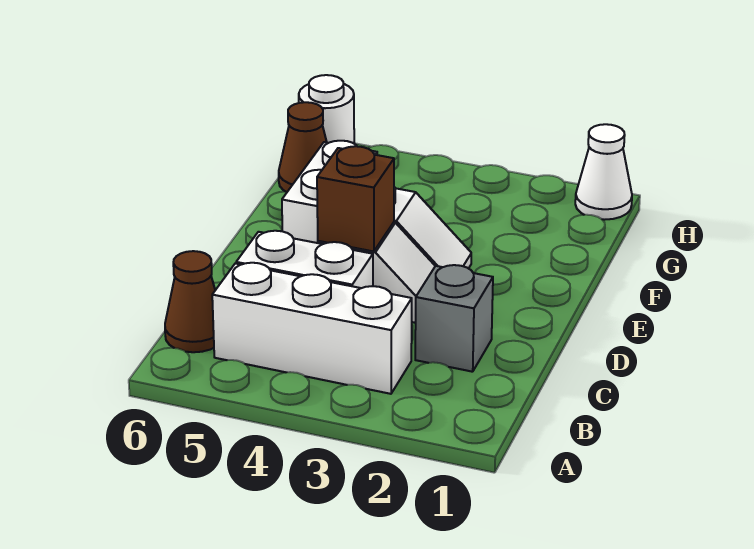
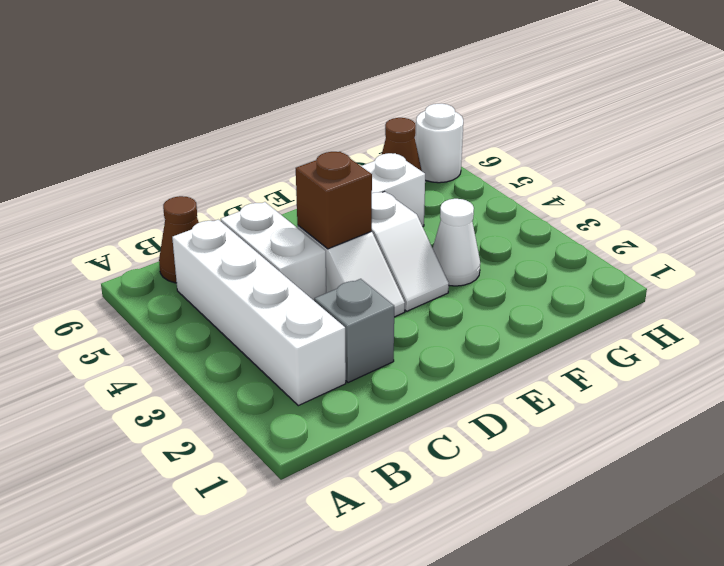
white 1x3 brick [212,263,412,394] -> white 1x4 brick [172,220,346,406]
white 1x1 cone [575,124,632,220] -> white 1x1 cone moved to [433,199,480,286]

